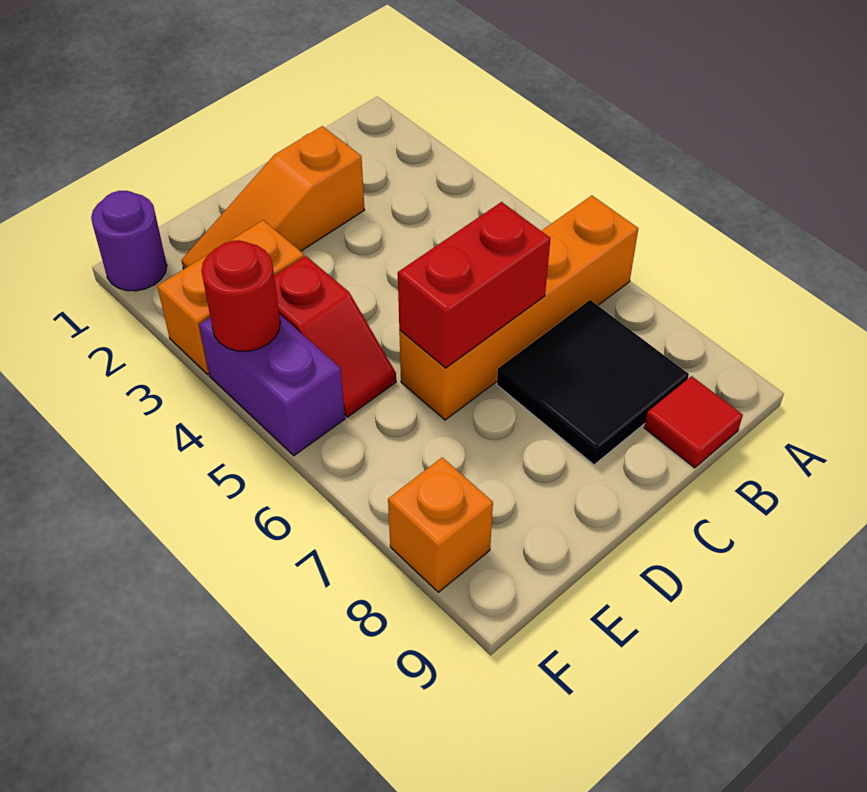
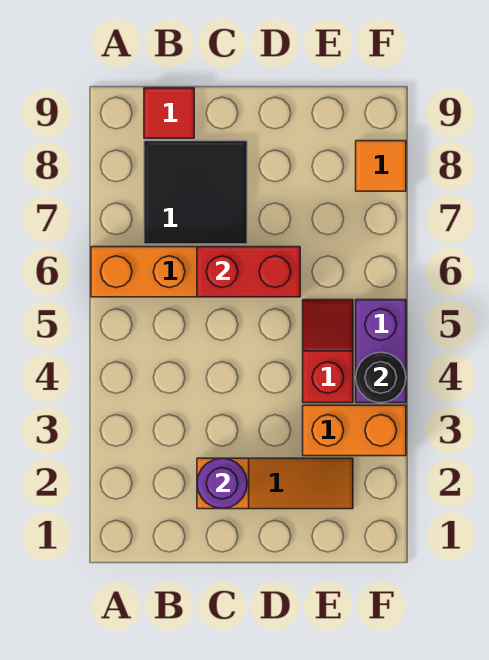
purple 1x1 round brick [91,191,167,291] -> purple 1x1 round brick moved to [197,458,247,509]
red 1x1 round brick [201,241,280,351] -> black 1x1 round brick [356,352,406,403]
orange 1x1 brick [388,457,493,592] -> orange 1x1 tile [356,141,406,191]

